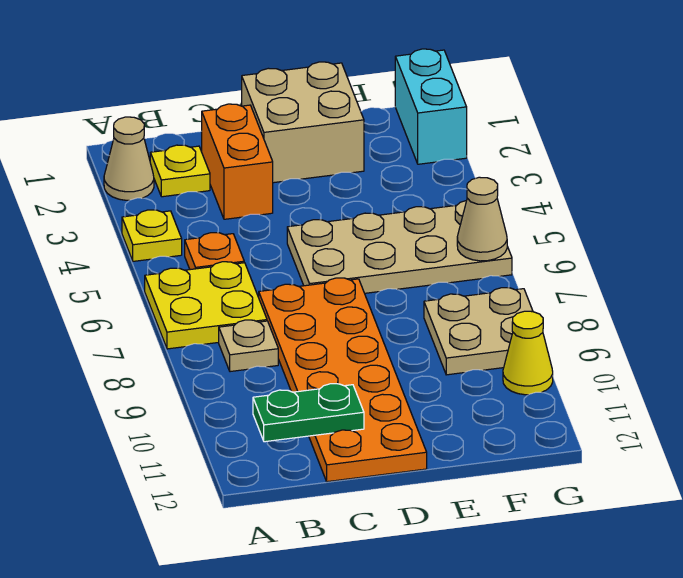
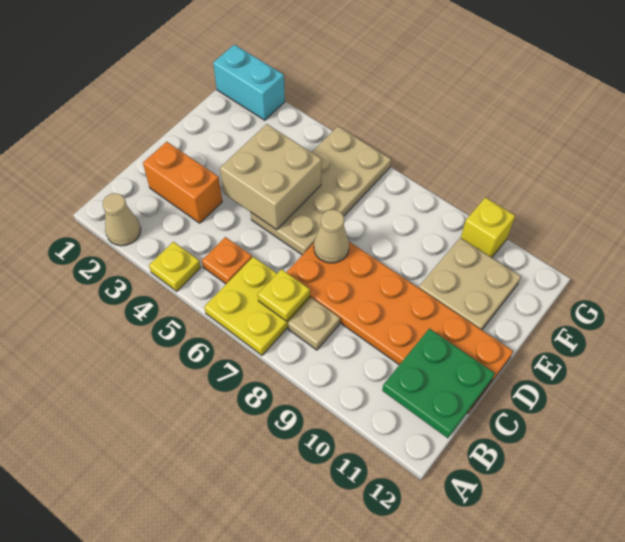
yellow 1x1 plate [150,145,210,197] -> yellow 1x1 plate moved to [258,269,310,321]
green 1x2 plate [253,384,364,442] -> green 2x2 plate [382,329,495,438]
tan 2x2 brick [242,62,364,183] -> tan 2x2 brick moved to [220,124,322,230]
tan 2x2 plate [424,288,533,375] -> tan 2x2 plate moved to [419,238,521,330]
tan 1x1 cone [457,177,507,261] -> tan 1x1 cone moved to [314,210,349,263]
yellow 1x1 cone [503,311,553,395] -> yellow 1x1 brick [461,197,515,258]

